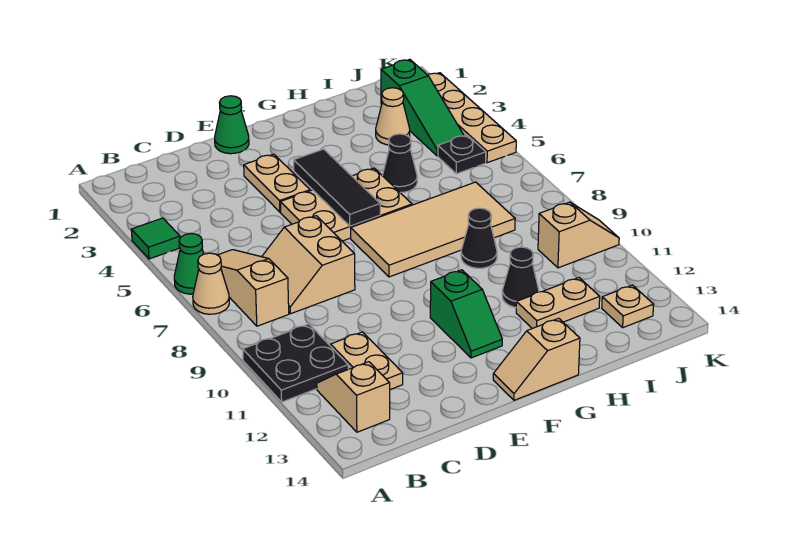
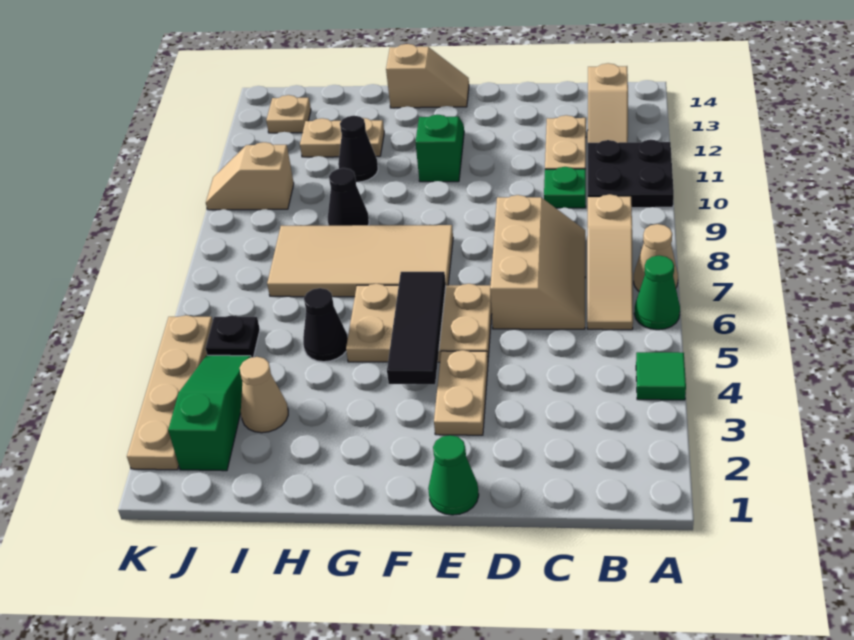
tan 2x2 slope [262,216,355,314] -> tan 2x3 slope [490,195,585,329]
none -> green 1x1 plate [544,167,586,208]

